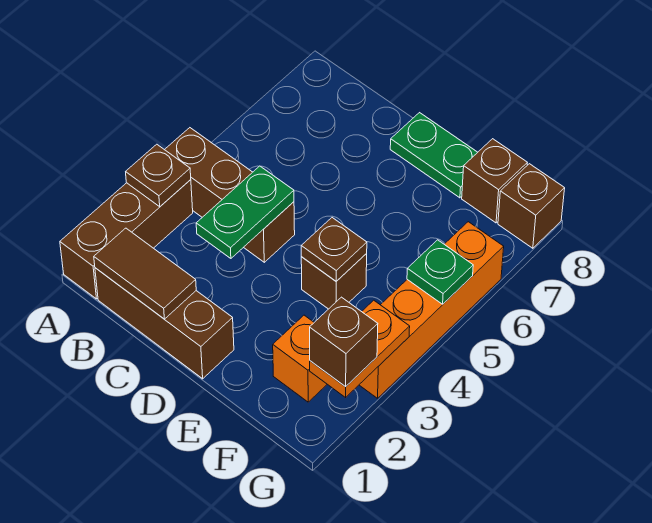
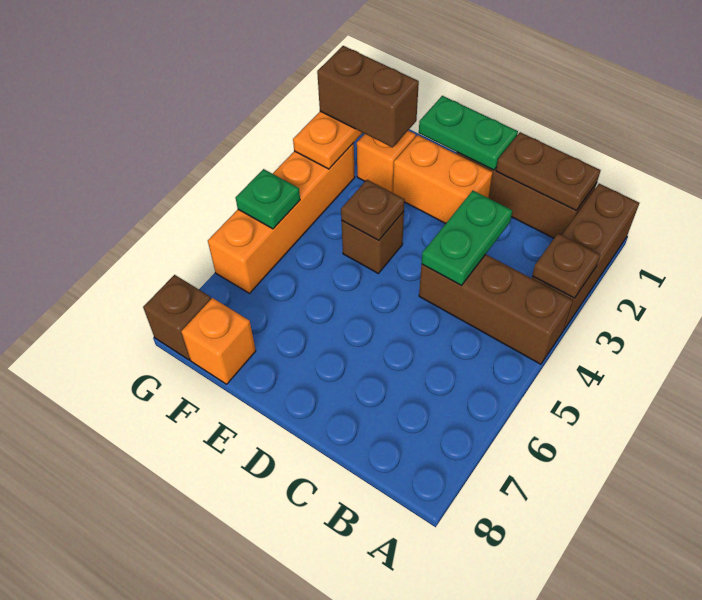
brown 1x2 tile [94,228,196,319] -> brown 1x2 plate [496,132,601,211]
none -> orange 1x2 brick [393,135,493,223]
green 1x2 plate [390,113,478,198] -> green 1x2 plate moved to [419,96,518,170]
brown 1x1 brick [462,139,527,223] -> orange 1x1 brick [181,298,256,384]
brown 1x1 brick [310,297,378,387] -> brown 1x2 brick [317,46,419,147]

